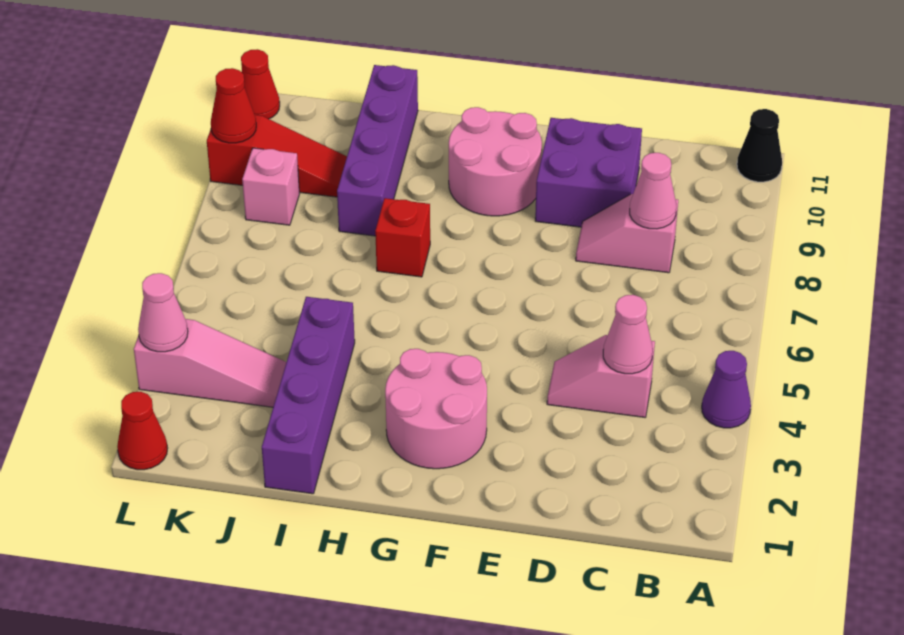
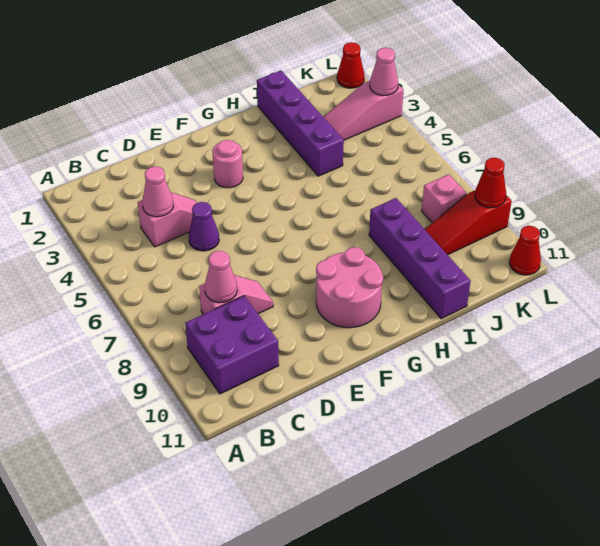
purple 1x1 cone [702,351,751,428] -> purple 1x1 cone moved to [189,202,219,251]
black 1x1 cone [737,109,782,182] -> none
purple 2x2 brick [535,118,642,227] -> purple 2x2 brick moved to [185,296,279,394]
pink 2x2 round brick [385,349,487,469] -> pink 1x1 round brick [212,140,243,188]
red 1x1 brick [375,198,430,277] -> none

